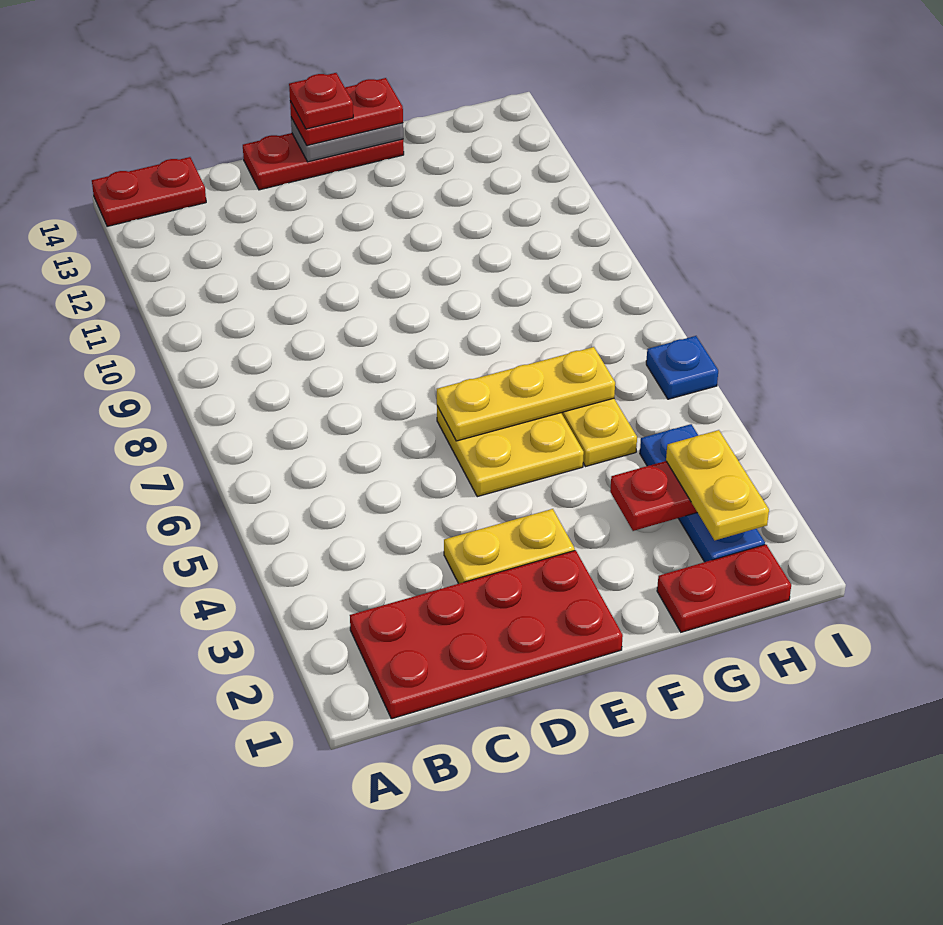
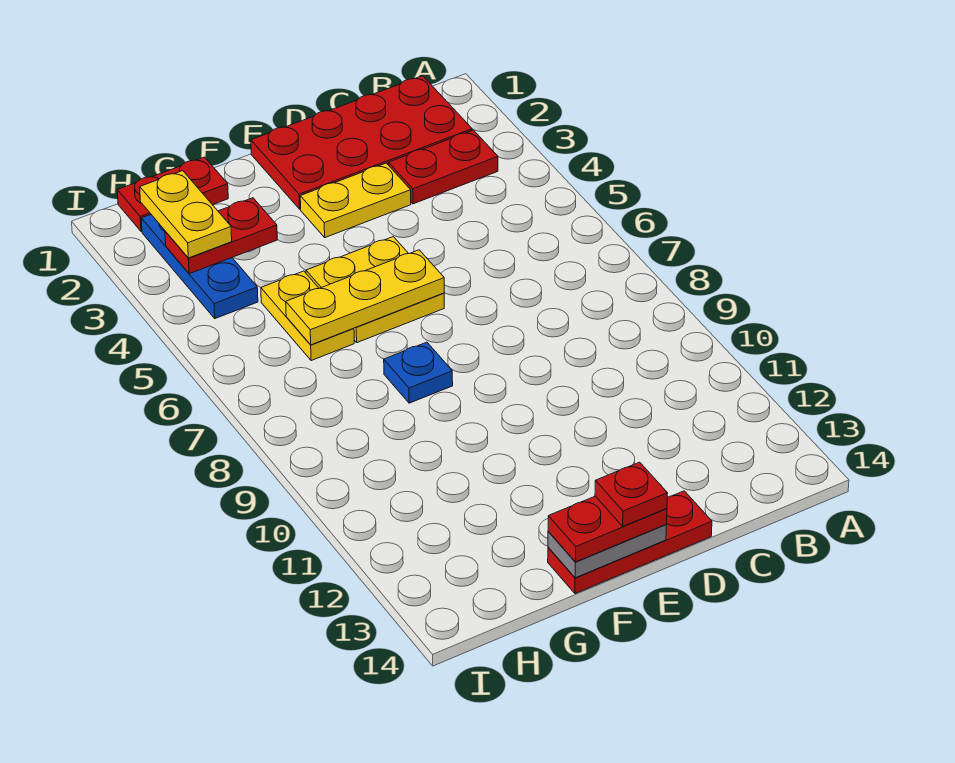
red 1x2 plate [92,157,206,226] -> red 1x2 plate moved to [389,130,498,204]
blue 1x1 plate [646,336,718,399] -> blue 1x1 plate moved to [384,342,453,403]

